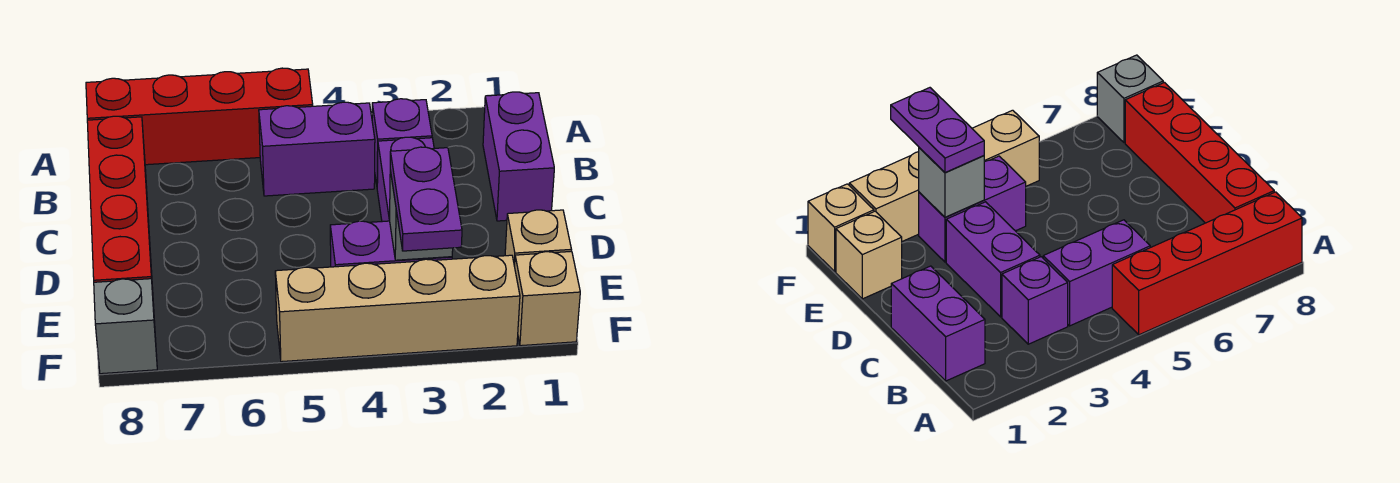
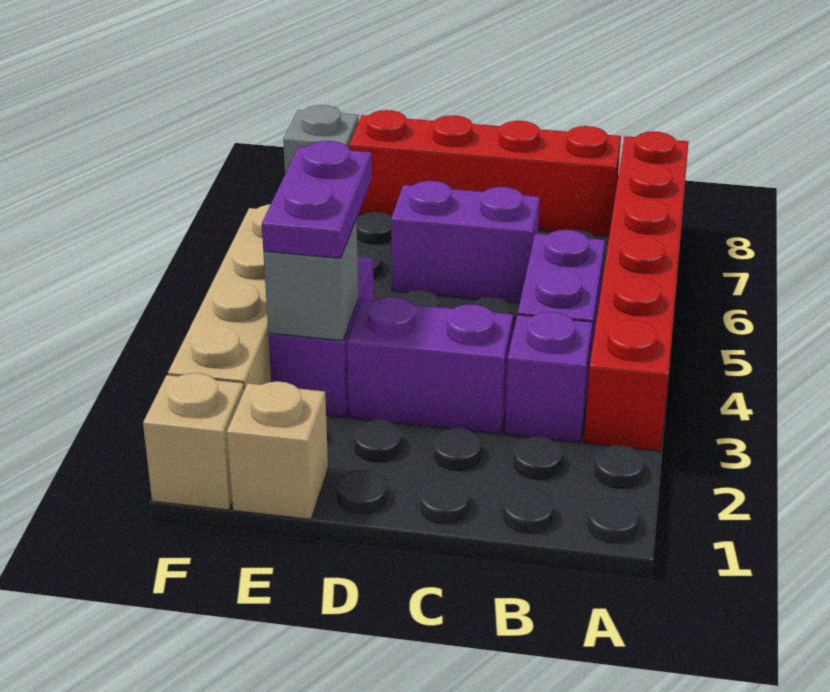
red 1x4 brick [86,68,313,165] -> red 1x6 brick [584,131,688,451]
purple 1x2 brick [483,92,554,221] -> purple 1x2 brick moved to [391,181,540,303]
purple 1x2 plate [390,147,462,251] -> purple 1x2 plate turned to [262,141,372,258]

